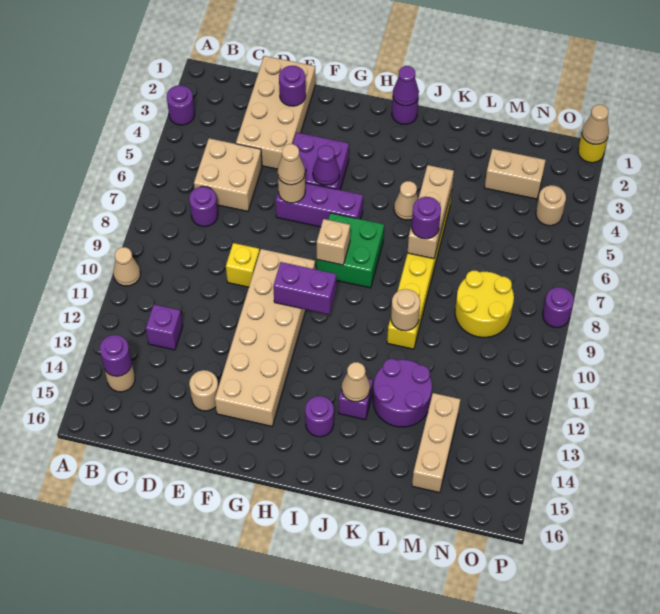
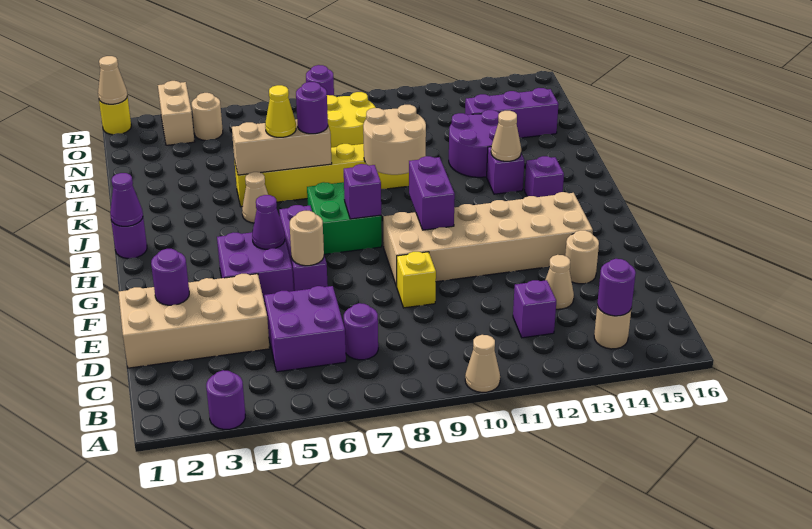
tan 2x2 brick [194,138,262,211] -> purple 2x2 brick [264,286,346,372]
tan 1x1 cone [278,144,305,185] -> tan 1x1 cone moved to [546,255,574,309]
tan 1x1 brick [317,219,350,265] -> purple 1x1 brick [344,164,381,219]
purple 1x1 round brick [305,396,334,437] -> purple 1x1 brick [525,156,564,197]
none -> yellow 1x1 cone [265,85,296,137]
tan 1x1 round brick [391,289,420,331] -> tan 2x2 round brick [363,105,426,175]
tan 1x2 brick [485,149,546,199] -> tan 1x2 brick moved to [158,81,194,145]
tan 1x3 brick [412,393,461,493] -> purple 1x3 brick [465,88,559,138]

